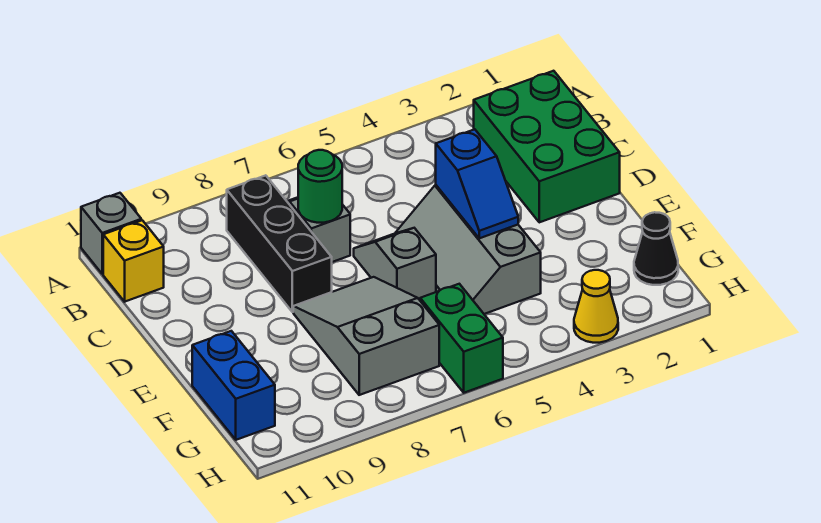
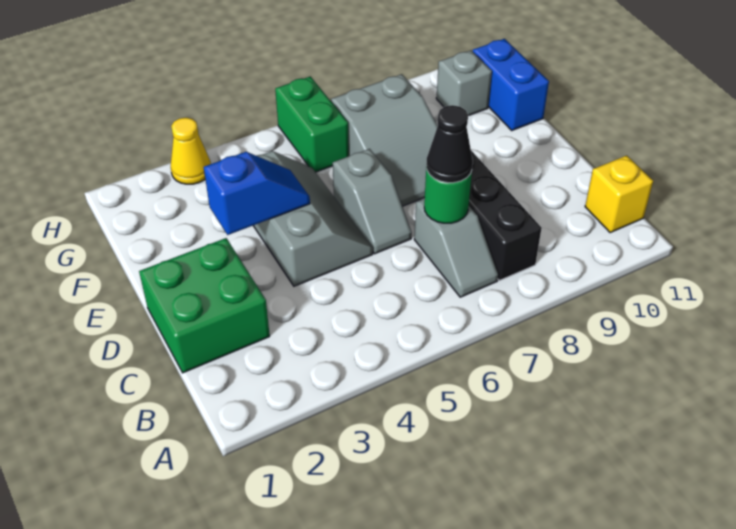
grey 1x1 brick [81,193,141,274] -> grey 1x1 brick moved to [436,50,492,116]
green 2x3 brick [474,71,620,222] -> green 2x2 brick [139,238,270,373]
blue 1x2 slope [436,129,518,238] -> blue 1x2 slope turned to [204,152,310,235]
black 1x1 cone [634,212,678,285] -> black 1x1 cone moved to [426,105,473,183]

